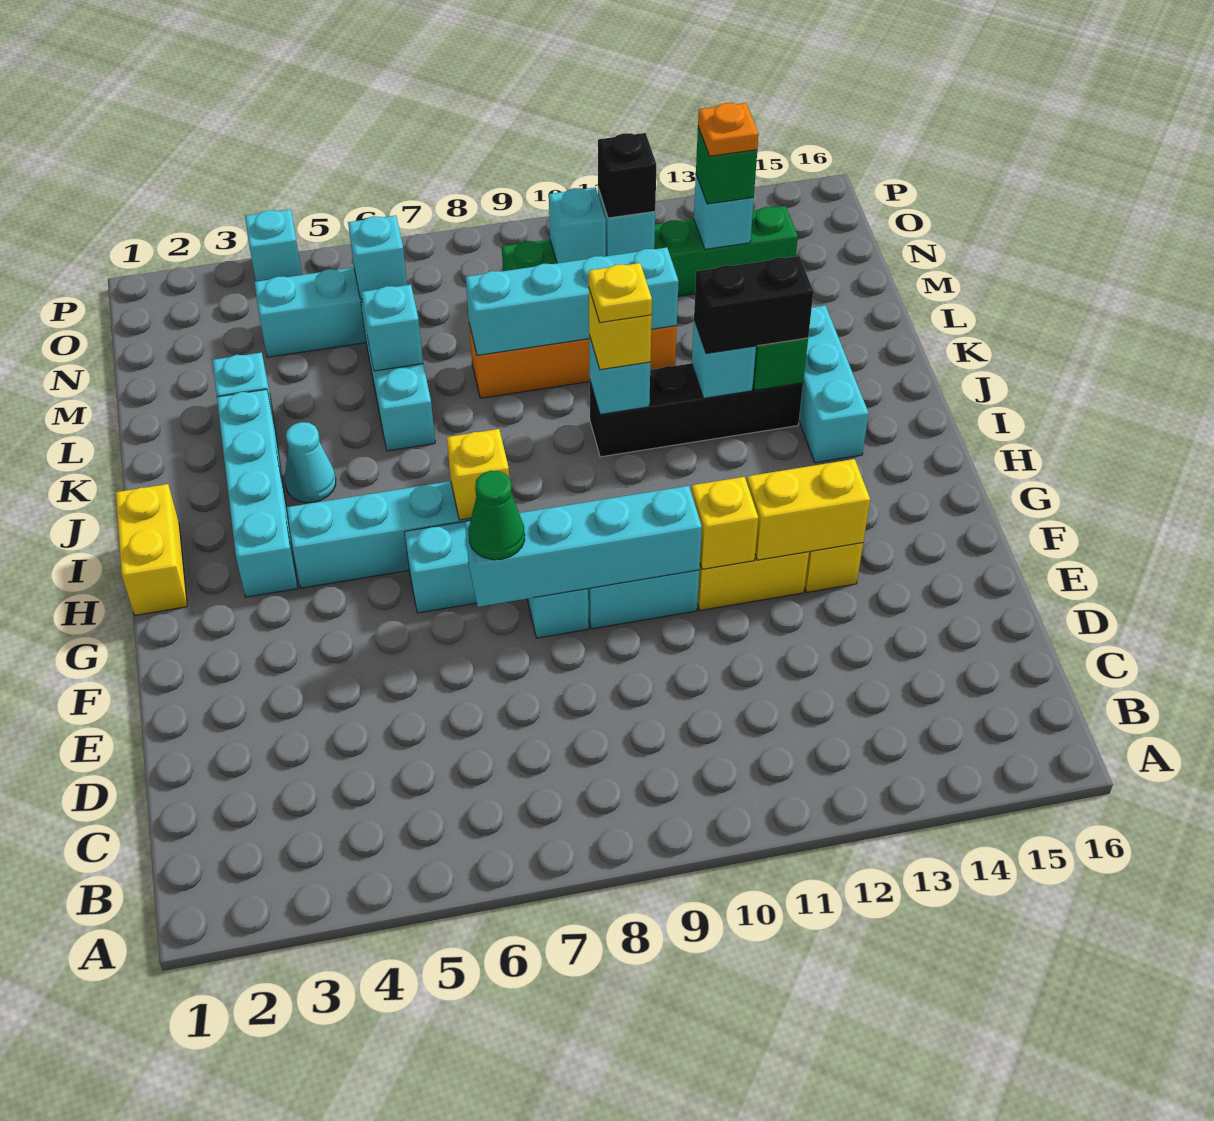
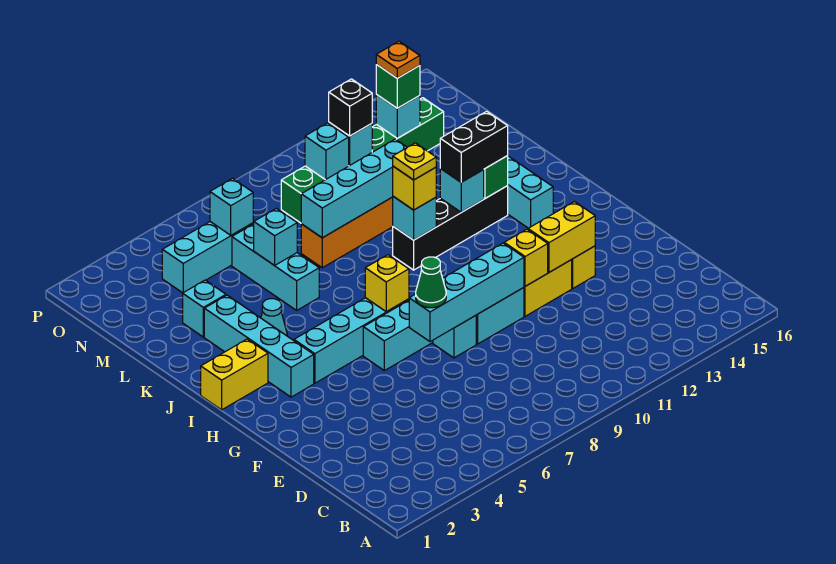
yellow 1x2 brick [116,484,187,615] -> yellow 1x2 brick turned to [201,339,268,410]
cyan 1x1 brick [245,209,302,281] -> none

